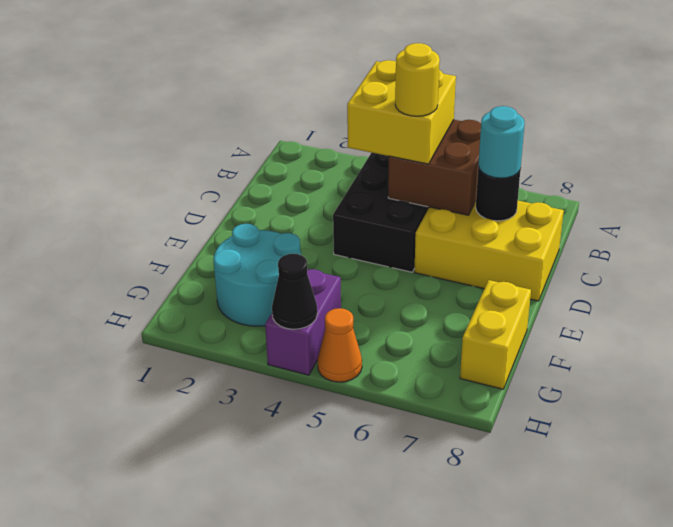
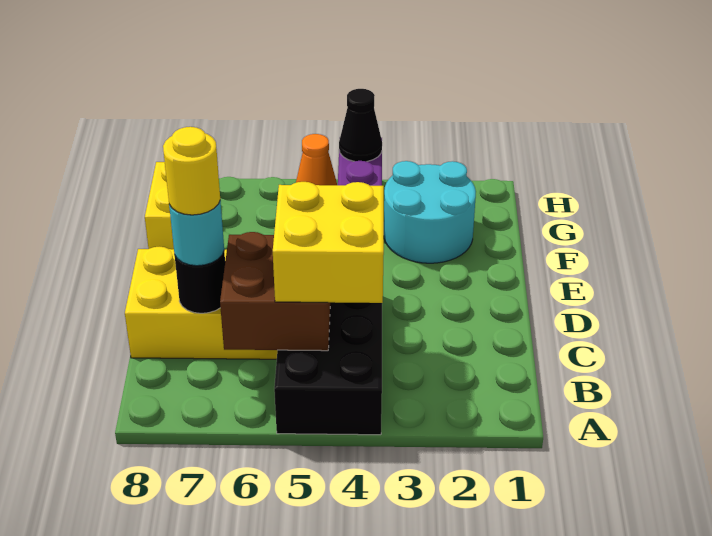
yellow 1x1 round brick [395,43,440,116] -> yellow 1x1 round brick moved to [163,127,220,215]

